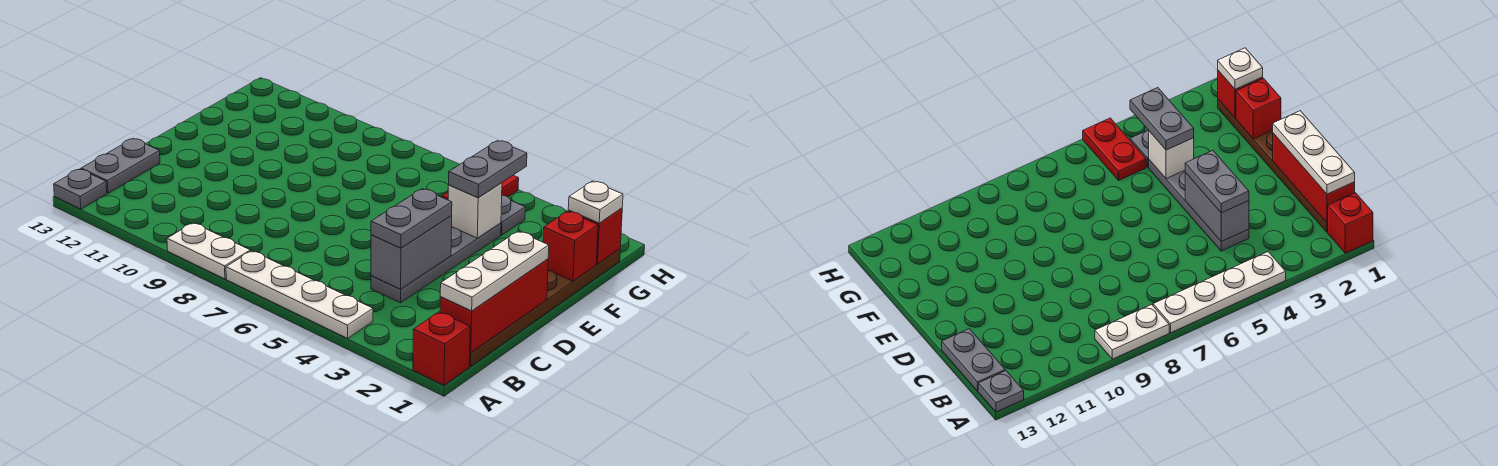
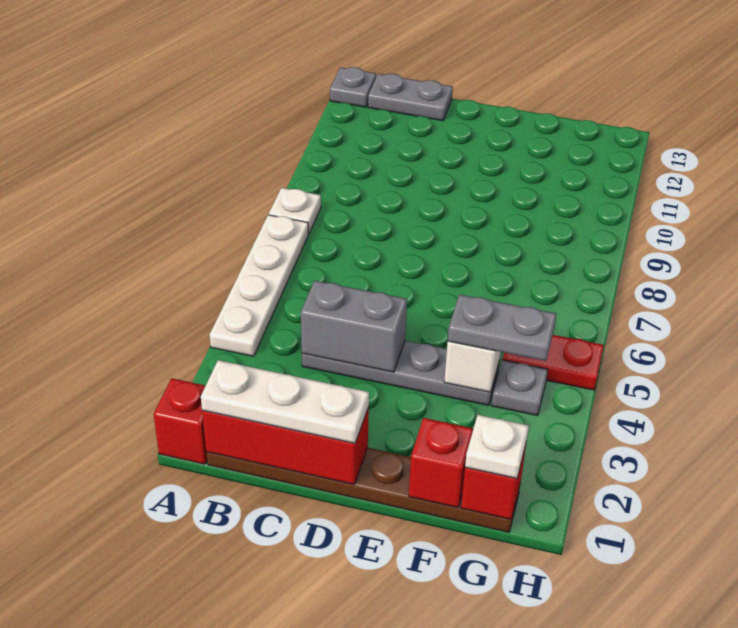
white 1x2 plate [167,223,250,279] -> white 1x1 plate [269,188,321,234]
grey 1x2 plate [371,189,452,248] -> none

